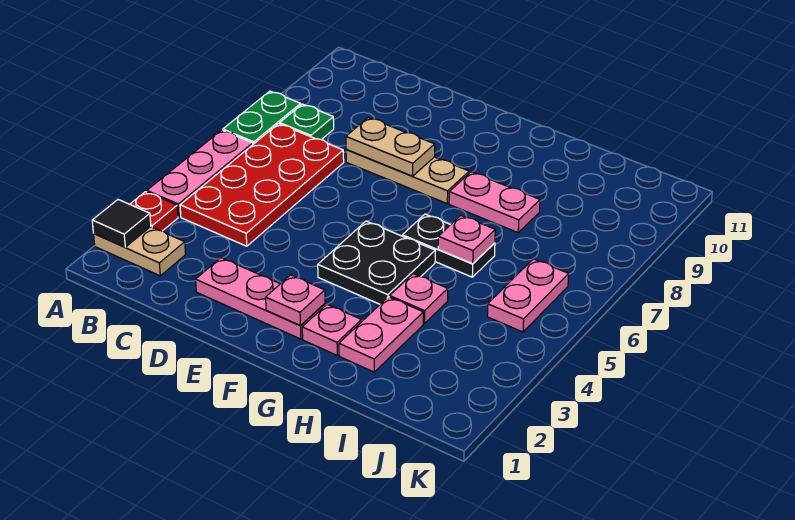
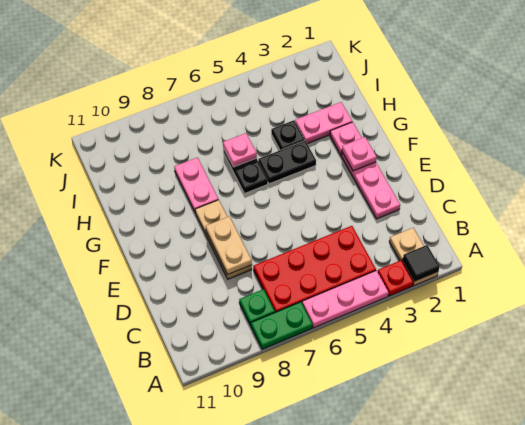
black 2x2 plate [318,221,435,304] -> black 1x2 plate [258,141,316,184]
pink 1x1 plate [390,274,448,324] -> black 1x1 plate [271,120,305,150]
pink 1x2 plate [487,259,569,332] -> none

